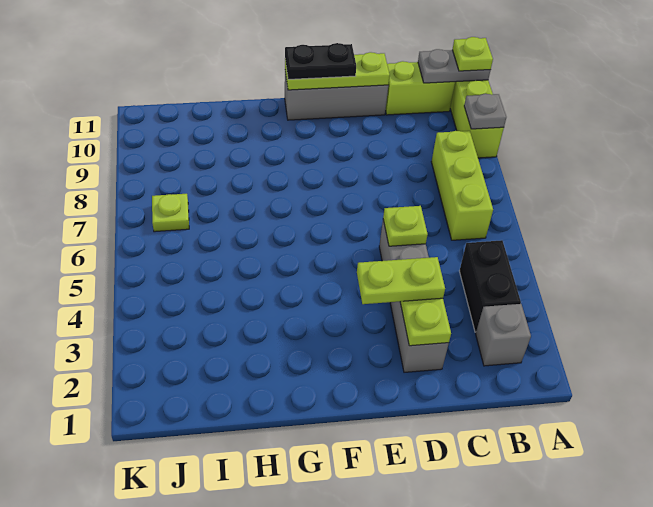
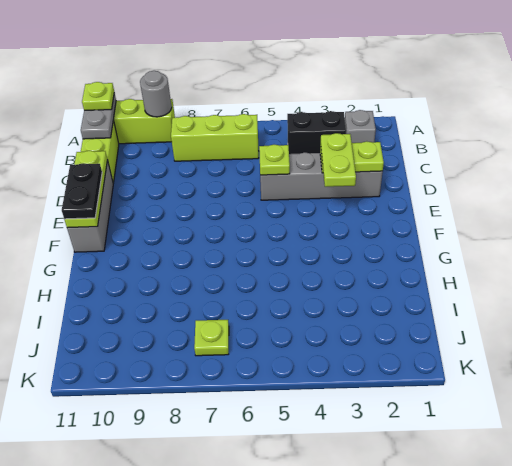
grey 1x1 plate [464,94,506,129] -> grey 1x1 round brick [140,71,172,117]

